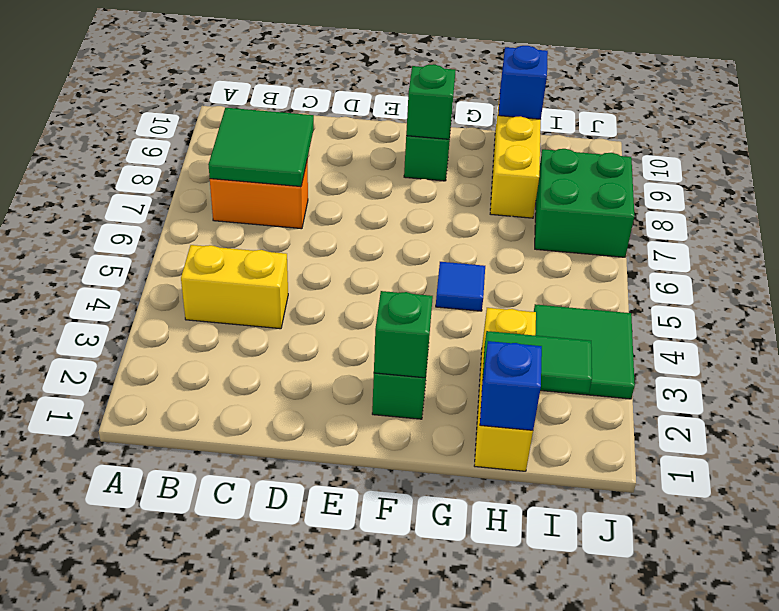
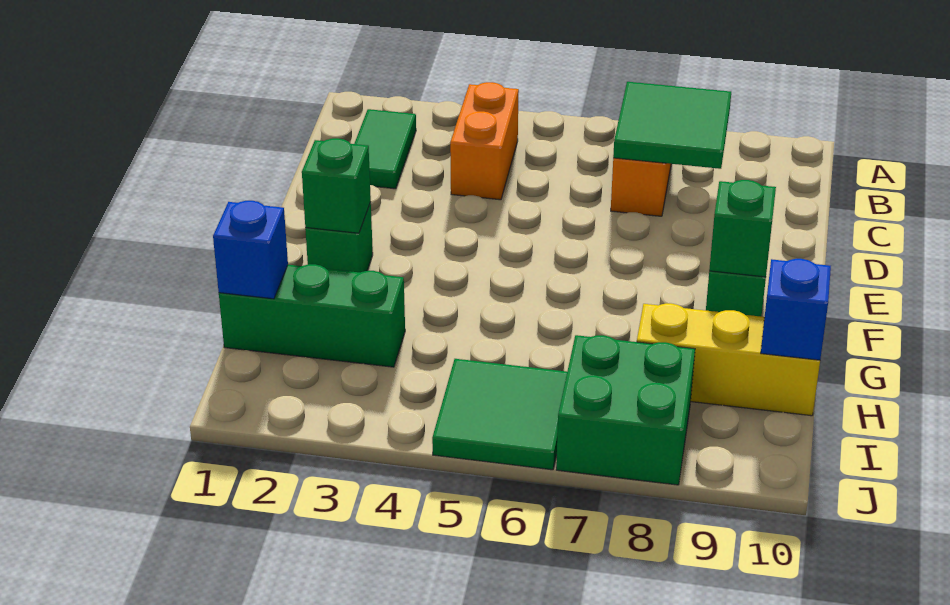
yellow 1x2 brick [181,245,288,329] -> orange 1x2 brick [450,82,519,200]
blue 1x1 tile [436,262,485,311] -> none
yellow 1x3 brick [474,308,536,471] -> green 1x3 brick [219,264,405,367]
green 1x2 tile [482,331,592,393] -> green 1x2 tile moved to [354,109,416,189]
green 2x2 tile [534,304,635,399] -> green 2x2 tile moved to [432,359,567,470]

